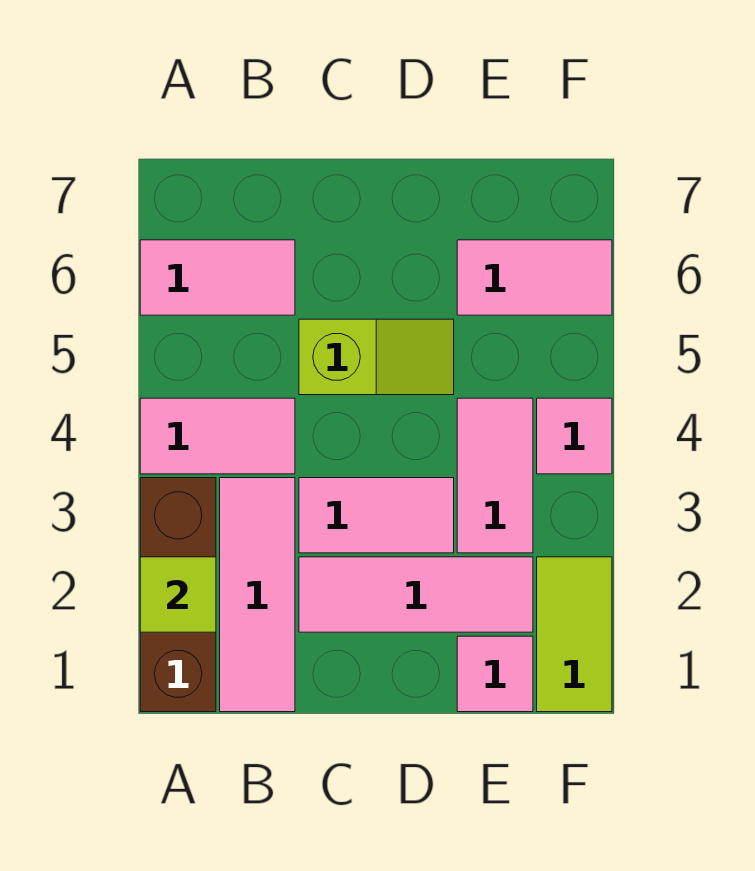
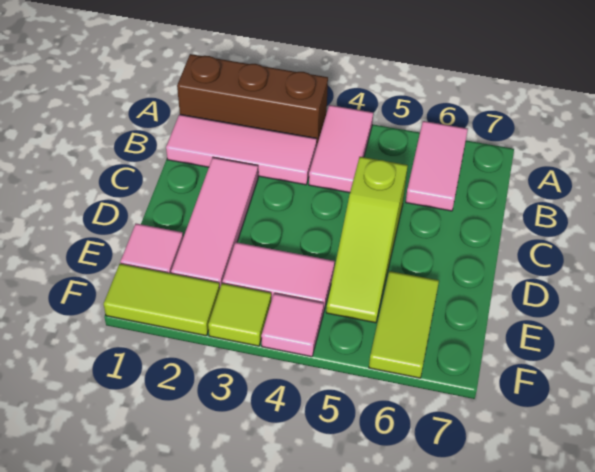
lime 1x1 tile [140,557,216,632] -> lime 1x1 tile moved to [208,283,271,346]
pink 1x2 tile [299,478,454,553] -> none
lime 1x2 slope [299,319,454,395] -> lime 1x3 slope [326,157,408,323]
pink 1x2 tile [457,240,612,315] -> lime 1x2 tile [369,271,439,378]

